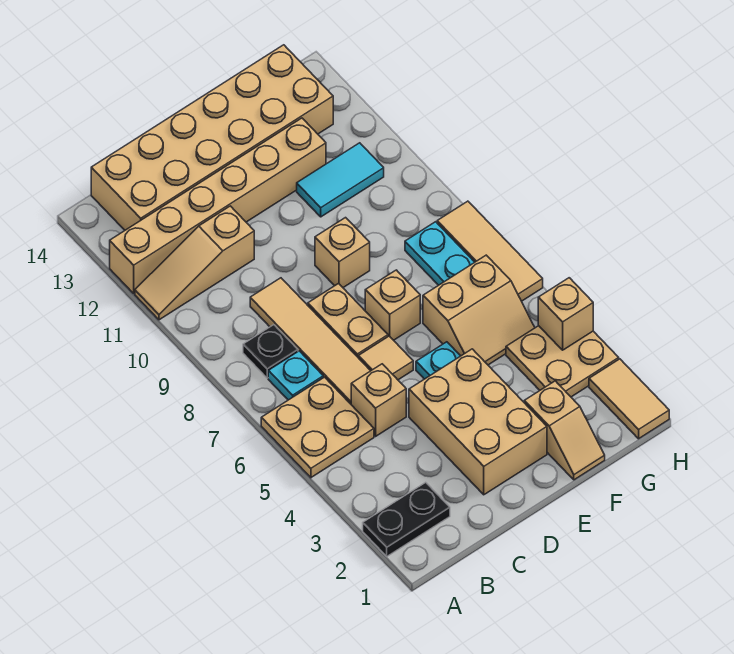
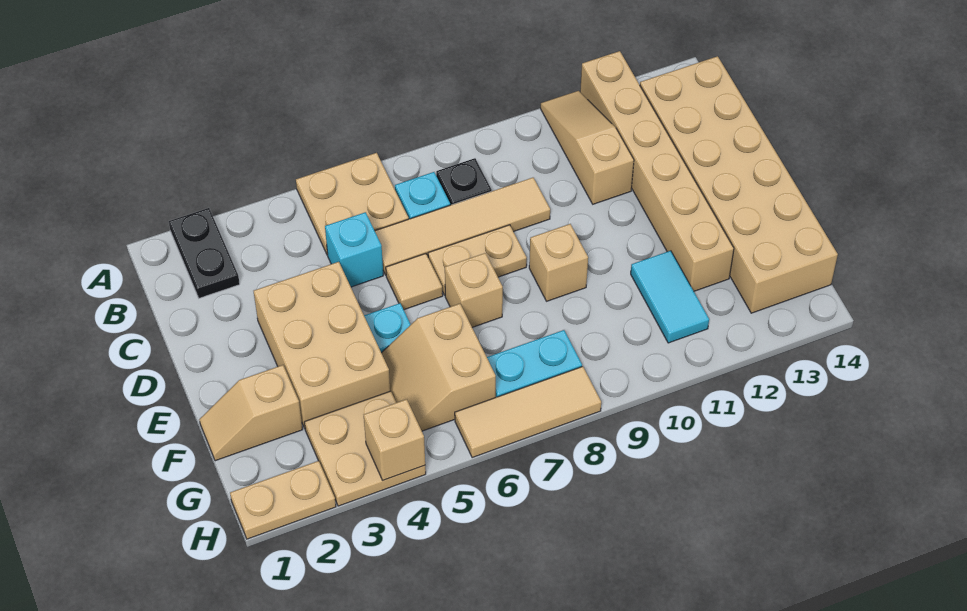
tan 1x1 brick [351,364,406,436] -> cyan 1x1 brick [325,212,383,287]
tan 2x3 brick [409,349,547,495] -> tan 2x3 brick turned to [254,262,390,428]
tan 1x2 tile [589,359,669,439] -> tan 1x2 plate [230,461,336,539]

